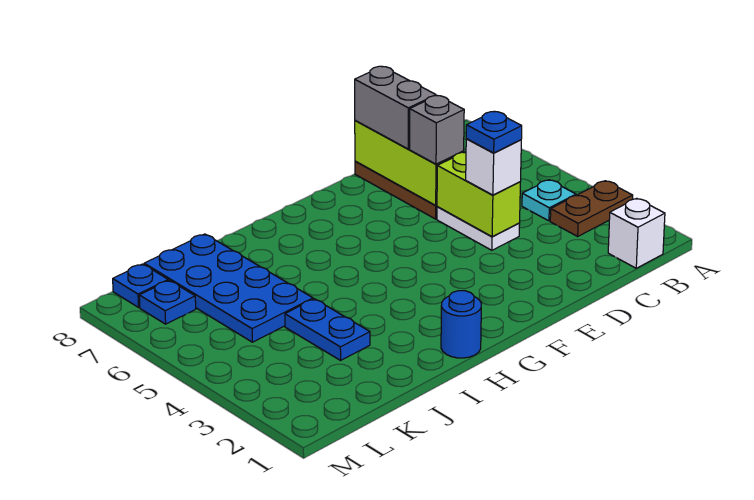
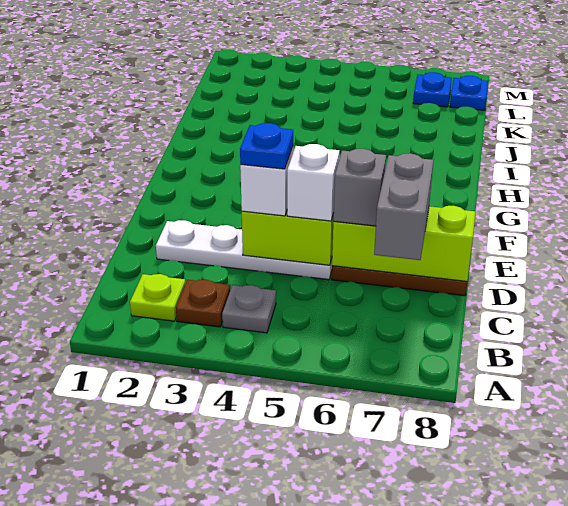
brown 1x2 plate [550,181,633,236] -> brown 1x1 plate [176,280,230,327]
white 1x1 brick [608,198,665,268] -> white 1x1 brick moved to [287,144,339,221]
none -> lime 1x1 plate [130,274,185,321]
cyan 1x1 plate [522,180,576,221] -> grey 1x1 plate [222,285,276,333]
white 1x2 plate [437,207,520,250] -> white 1x4 plate [156,220,332,280]
grey 1x2 brick [355,66,436,149] -> grey 1x2 brick turned to [374,153,433,260]
blue 1x1 round brick [441,291,481,358] -> none
blue 1x2 plate [285,299,370,360] -> none
blue 2x4 plate [144,234,313,342] -> none

